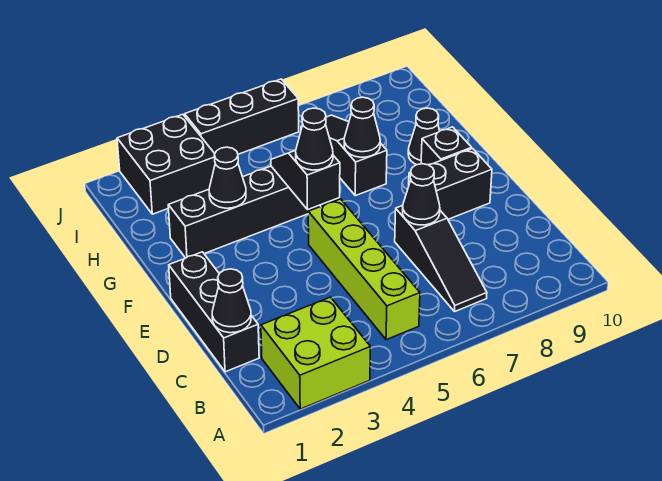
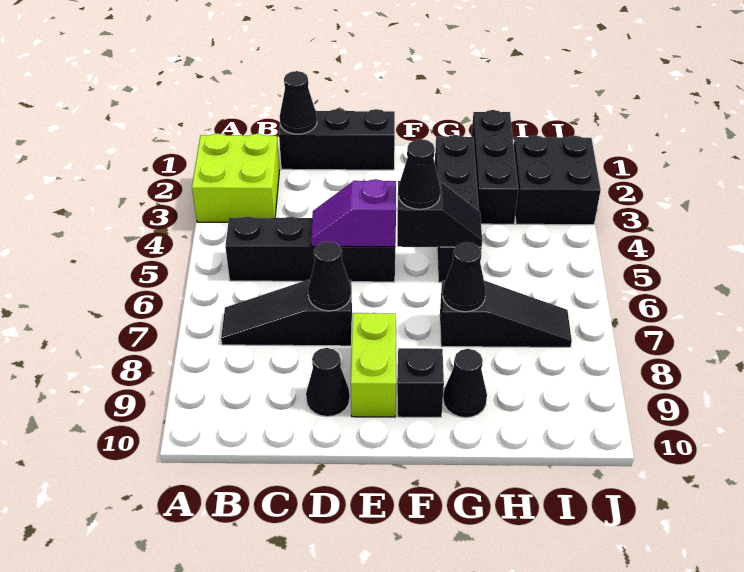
lime 1x4 brick [308,199,420,340] -> black 1x4 brick [225,216,395,282]
none -> purple 1x2 slope [311,179,396,247]
black 1x2 brick [409,149,492,219] -> lime 1x2 brick [351,313,396,417]
black 1x1 cone [209,147,246,208] -> black 1x1 cone moved to [306,348,350,417]
black 1x3 brick [185,79,299,154] -> black 1x3 brick moved to [471,110,518,224]

